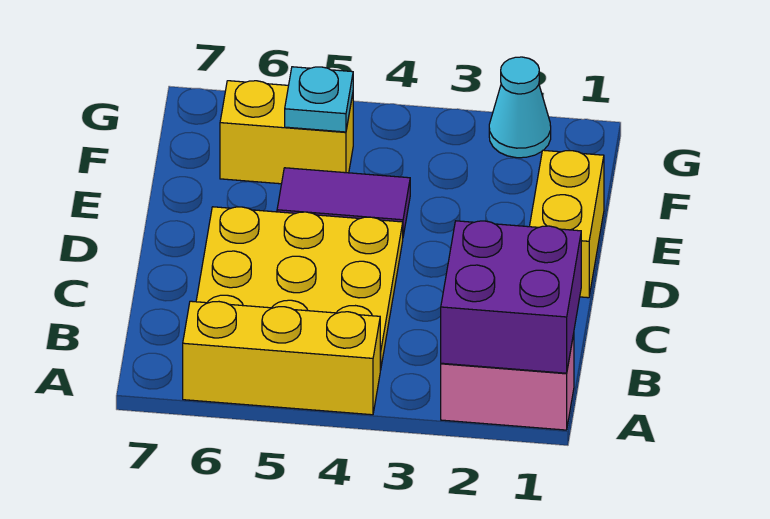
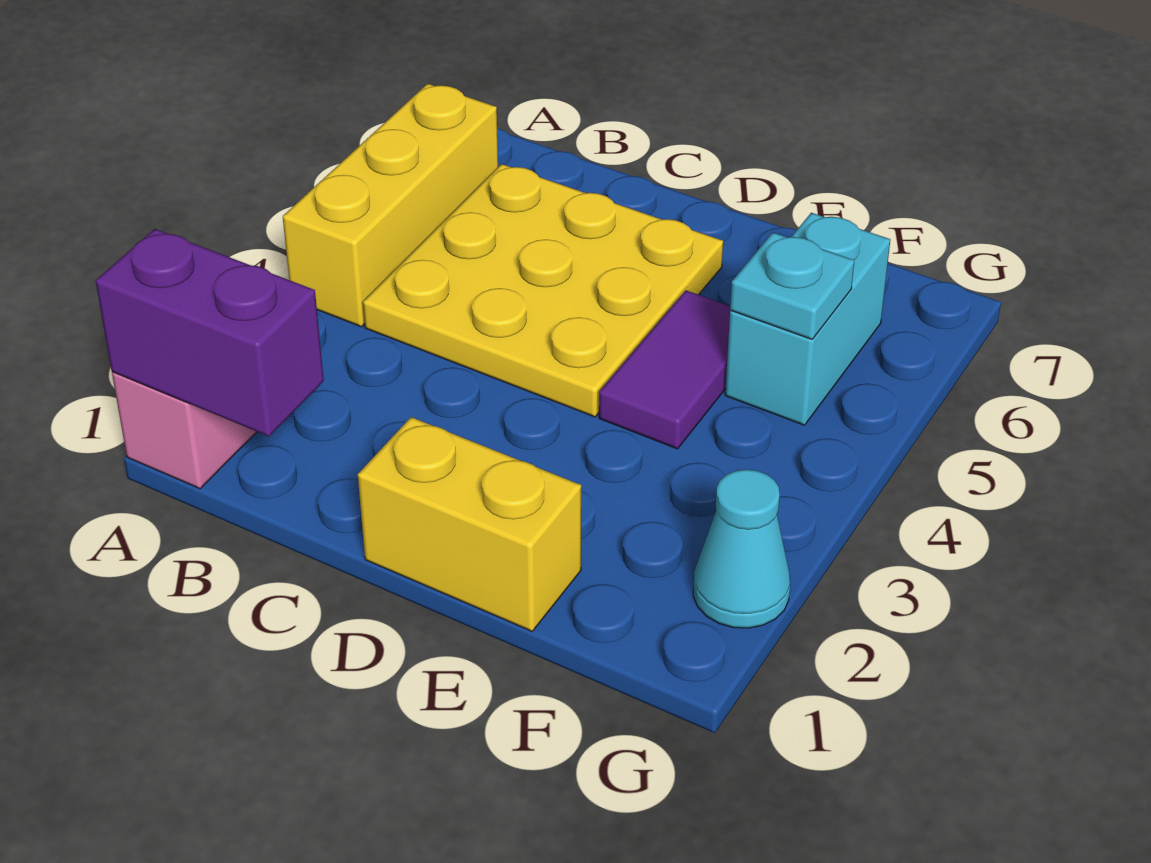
purple 2x2 brick [441,221,581,373] -> purple 1x2 brick [96,229,324,436]
yellow 1x2 brick [220,81,353,184] -> cyan 1x2 brick [725,213,890,425]

